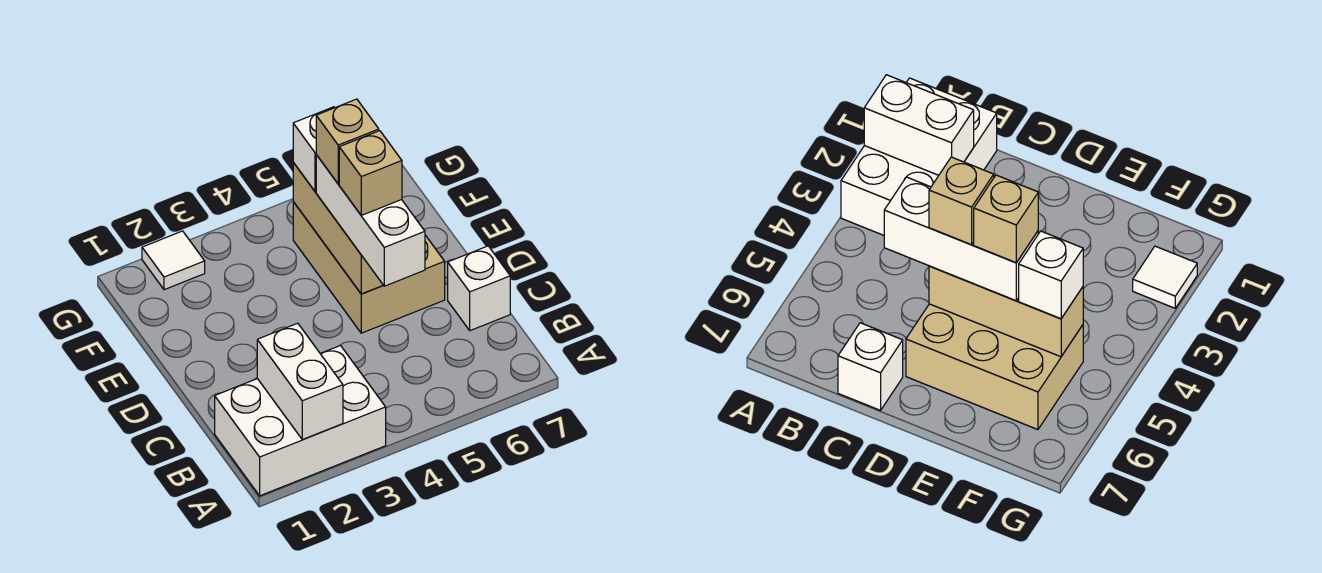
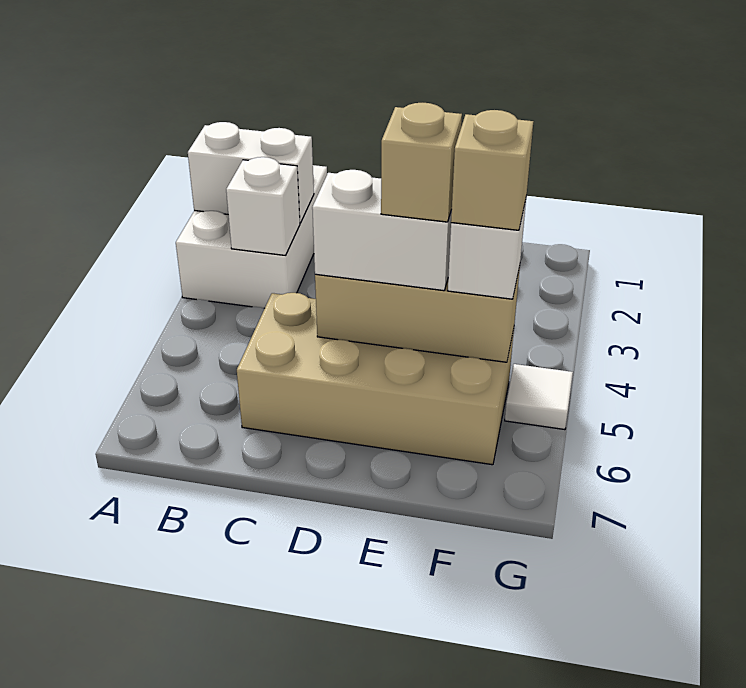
white 1x3 brick [316,155,425,286] -> white 1x2 brick [312,170,452,291]
white 1x1 brick [448,246,510,331] -> white 1x1 brick moved to [226,157,300,256]
tan 2x3 brick [293,202,445,333] -> tan 2x4 brick [237,293,514,465]
tan 1x1 brick [339,131,402,215] -> tan 1x1 brick moved to [451,110,533,230]
white 1x1 tile [142,231,205,290] -> white 1x1 tile moved to [505,364,573,430]

